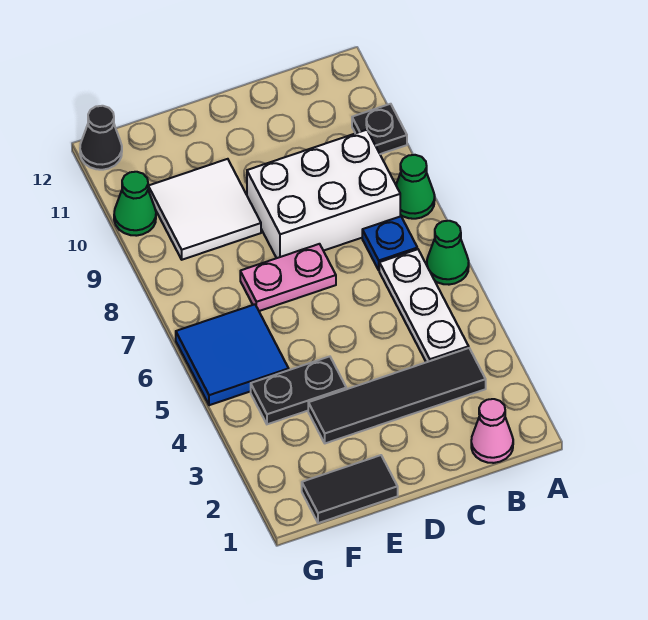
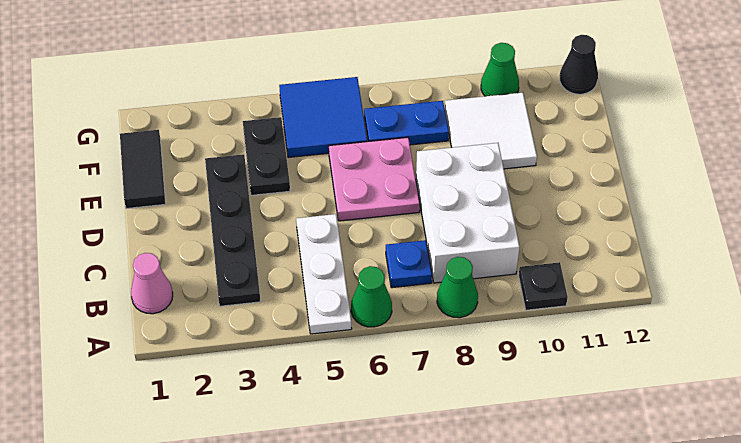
black 1x4 tile [308,348,486,443] -> black 1x4 plate [205,154,261,306]
white 1x3 plate [379,249,469,362] -> white 1x3 plate turned to [296,214,352,334]
pink 1x2 plate [240,244,336,311] -> pink 2x2 plate [329,137,420,221]
none -> blue 1x2 plate [364,101,449,145]

